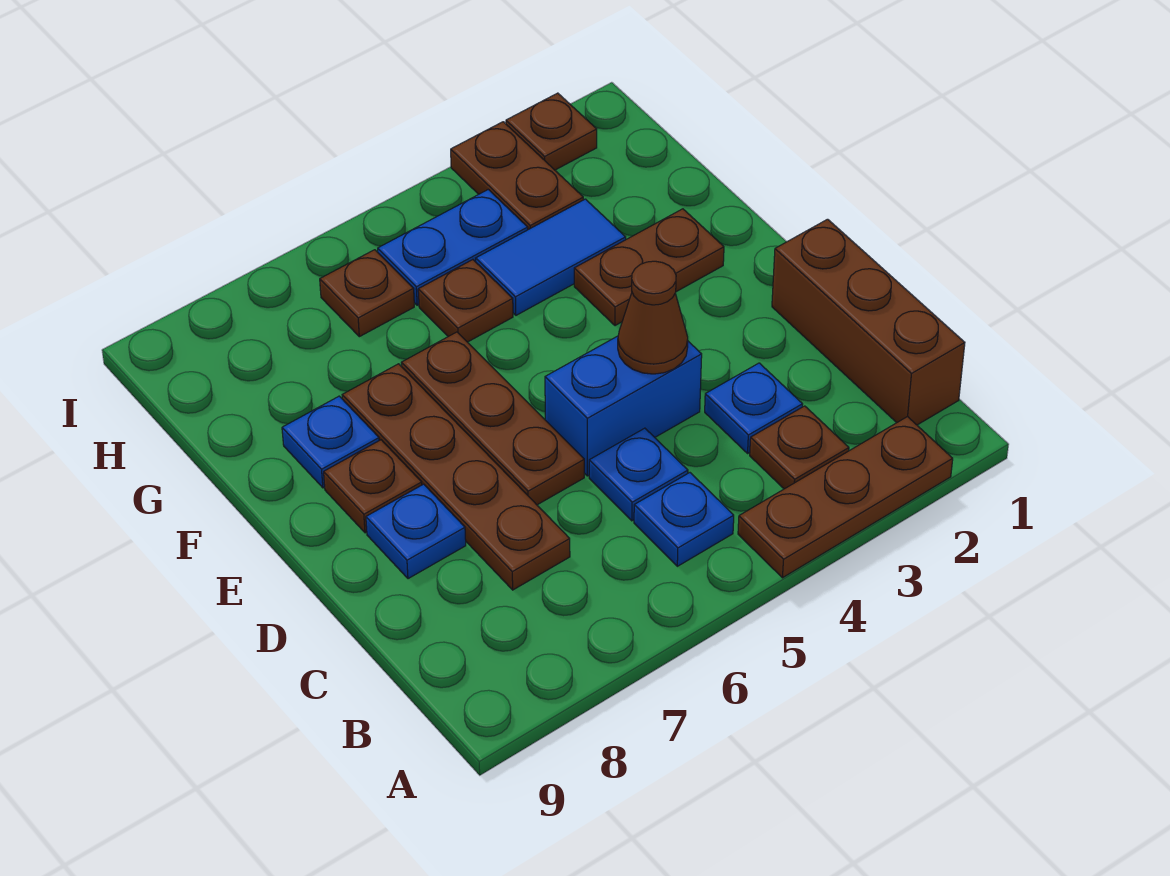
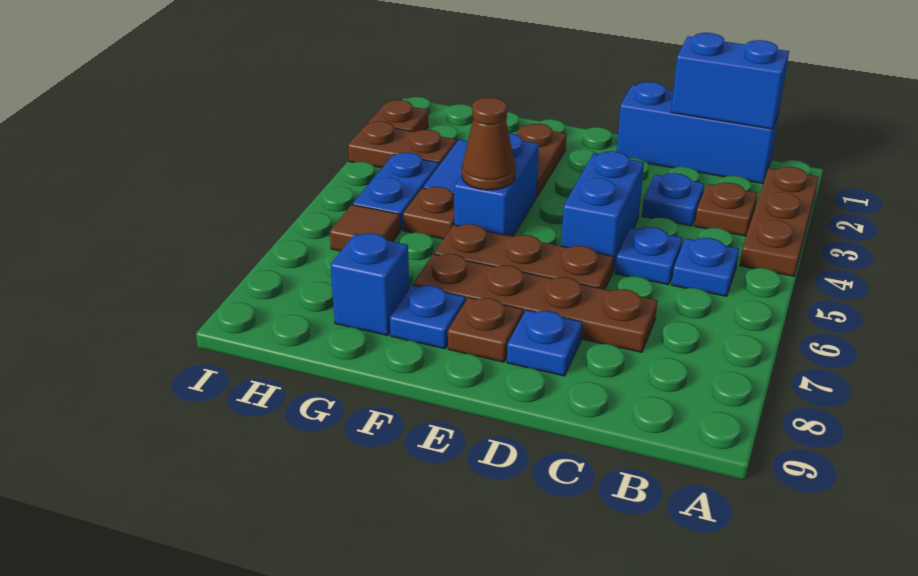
brown 1x3 brick [772,219,965,425] -> blue 1x3 brick [617,82,779,183]
none -> blue 1x2 brick [671,33,789,129]
brown 1x1 cone [618,261,688,374] -> brown 1x1 cone moved to [462,98,516,190]
none -> blue 1x2 brick [454,133,539,236]
none -> blue 1x1 brick [330,233,409,336]
brown 1x1 plate [320,250,414,337] -> brown 1x1 tile [330,205,400,251]

